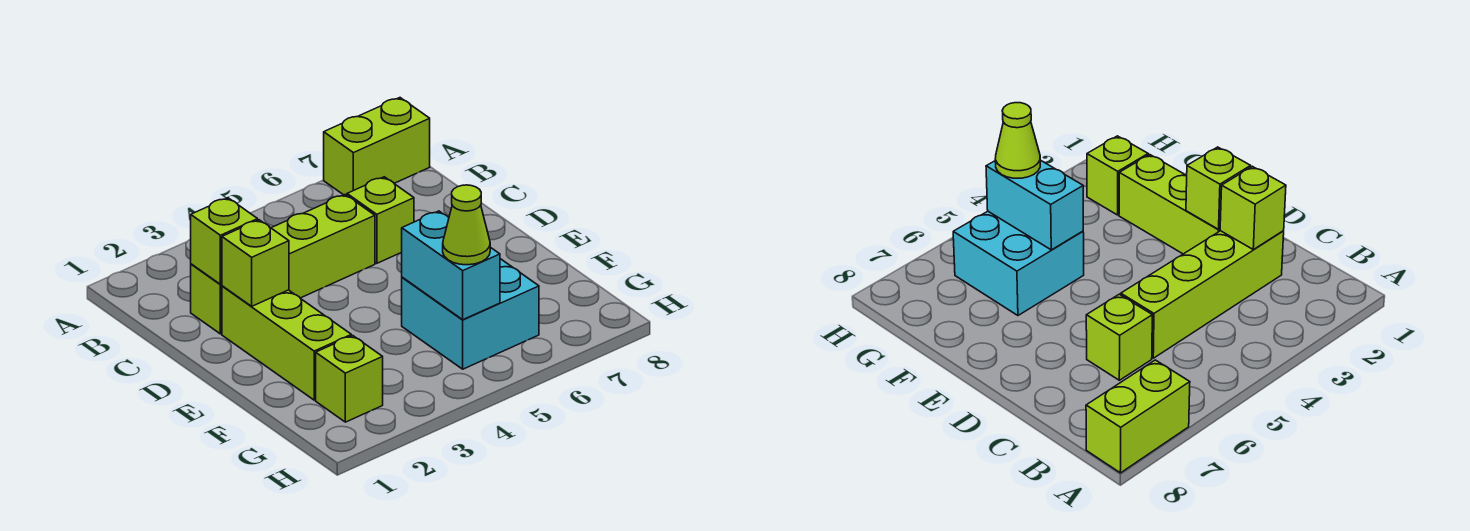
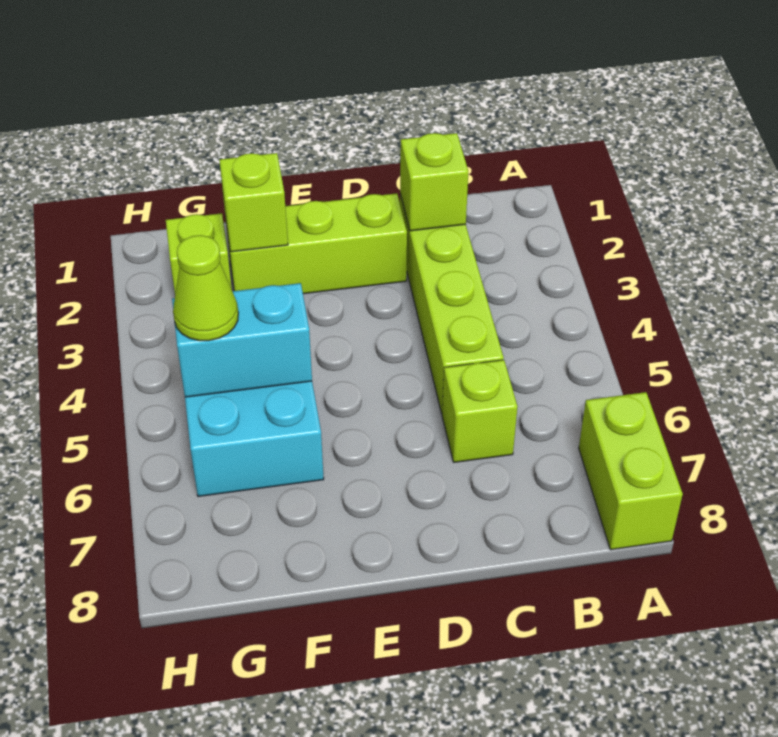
lime 1x1 brick [222,220,289,306] -> lime 1x1 brick moved to [219,153,288,252]

